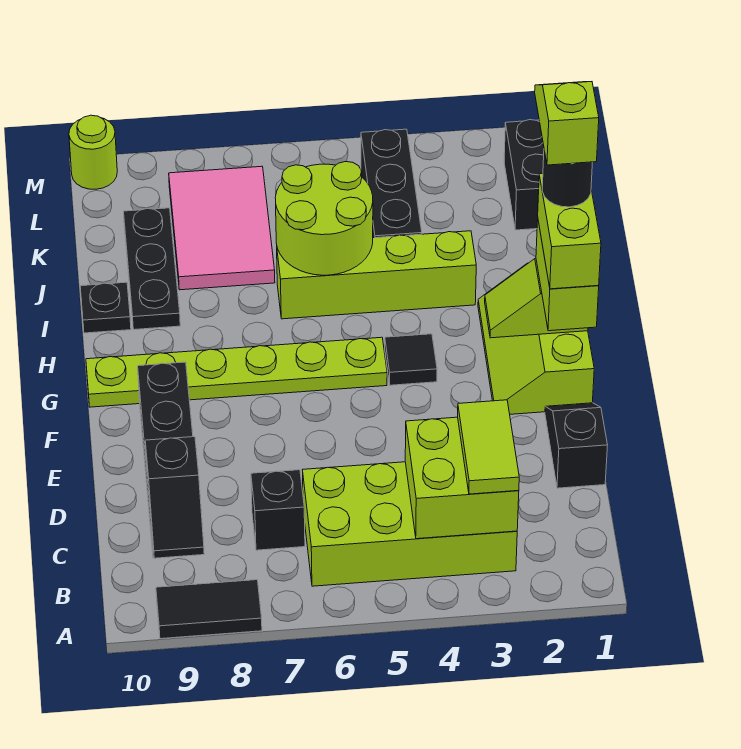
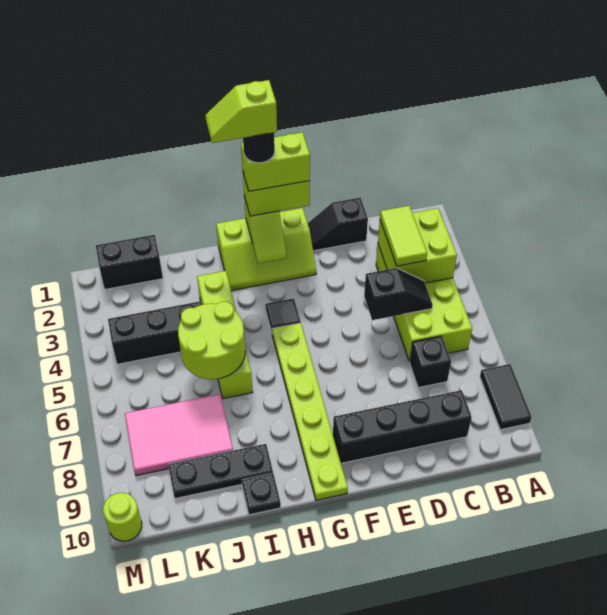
lime 1x2 tile [458,400,519,494] -> lime 1x2 tile turned to [380,206,427,266]
black 1x2 slope [145,437,204,558] -> black 1x2 slope moved to [364,268,433,320]

